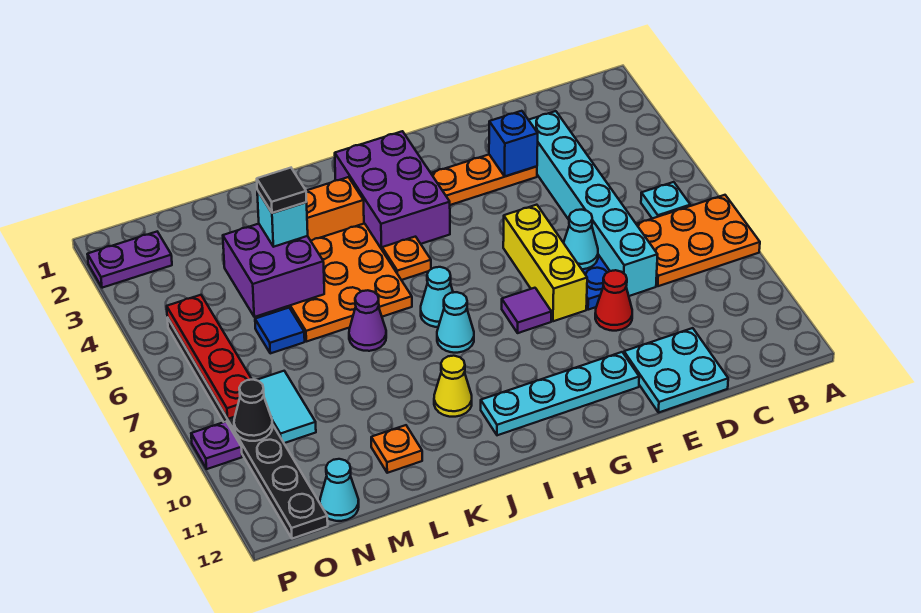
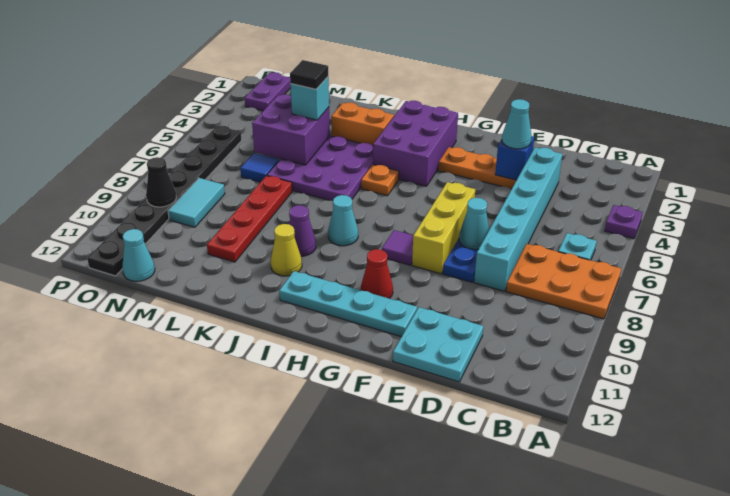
red 1x1 cone [595,270,632,331] -> red 1x1 cone moved to [361,249,393,299]
cyan 1x1 cone [421,267,453,327] -> cyan 1x1 cone moved to [502,99,532,149]
orange 3x3 plate [285,224,412,342] -> purple 3x3 plate [267,136,373,201]
purple 1x1 cone [349,290,386,351] -> purple 1x1 cone moved to [289,205,316,256]
orange 1x1 plate [371,425,422,473] -> none
purple 1x2 plate [87,232,172,288] -> purple 1x2 plate turned to [245,72,291,111]
red 1x4 plate [167,295,252,419] -> red 1x4 plate moved to [207,176,292,262]
purple 1x1 plate [191,421,242,469] -> purple 1x1 plate moved to [605,205,643,239]

